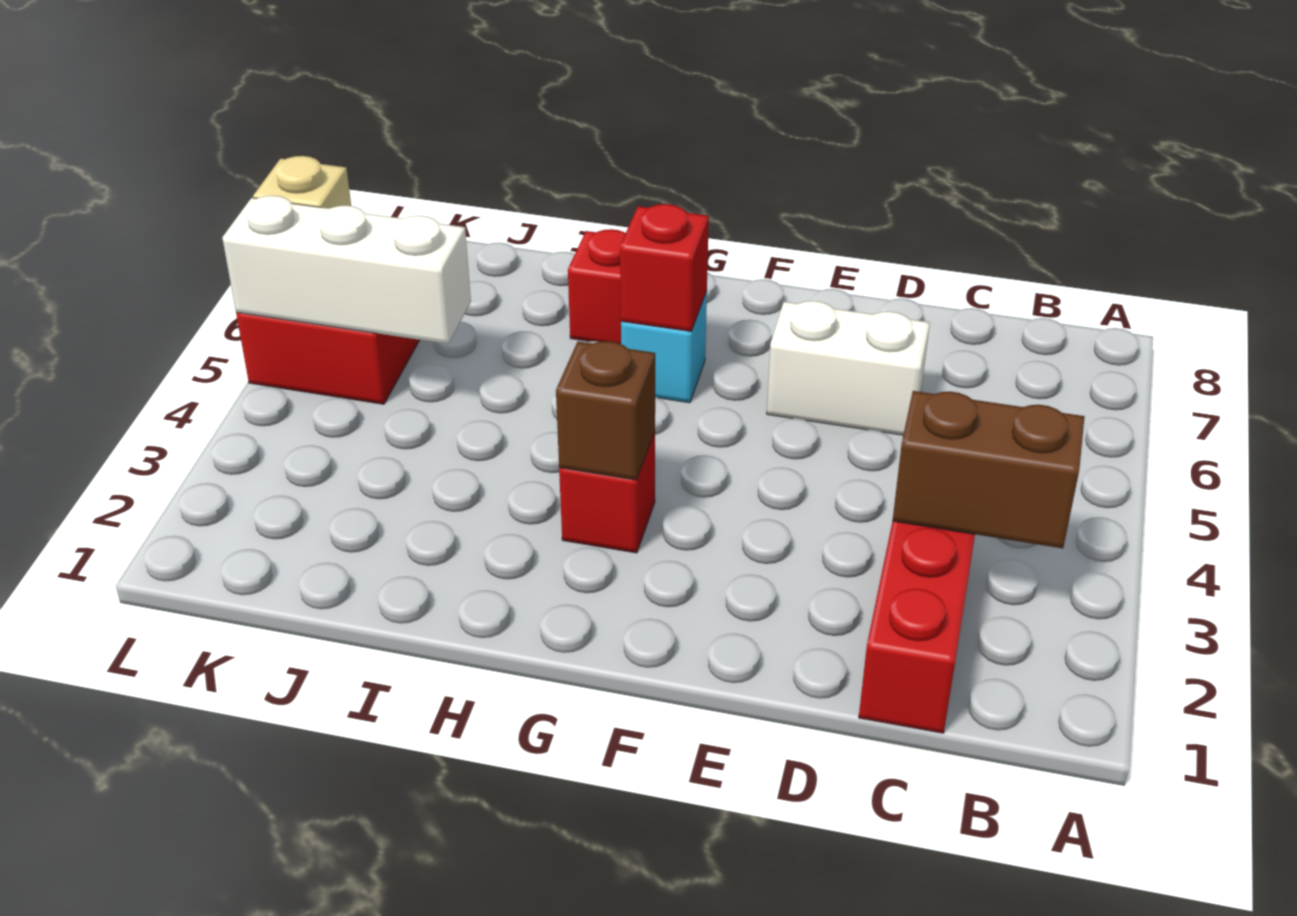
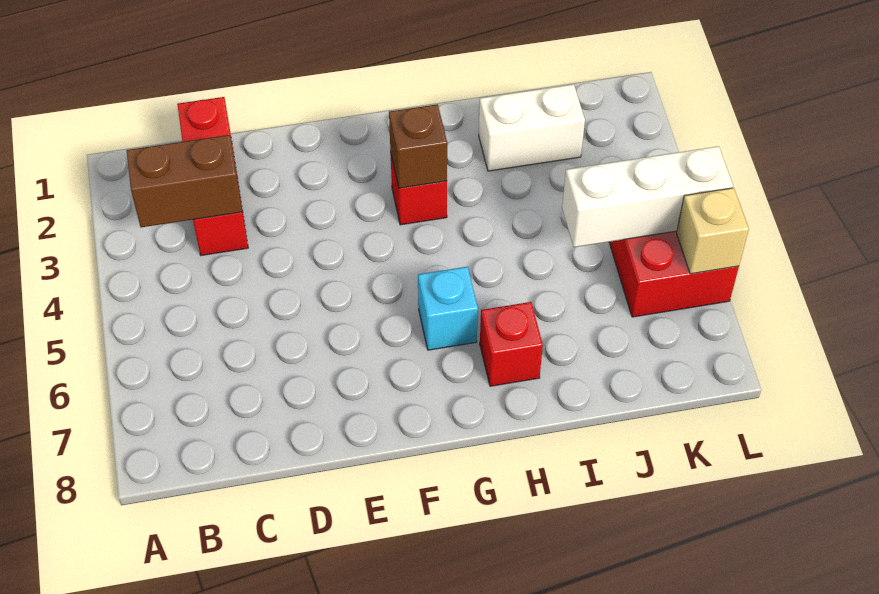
white 1x2 brick [767,301,930,435] -> white 1x2 brick moved to [479,84,585,171]
red 1x1 brick [620,204,709,332] -> none

